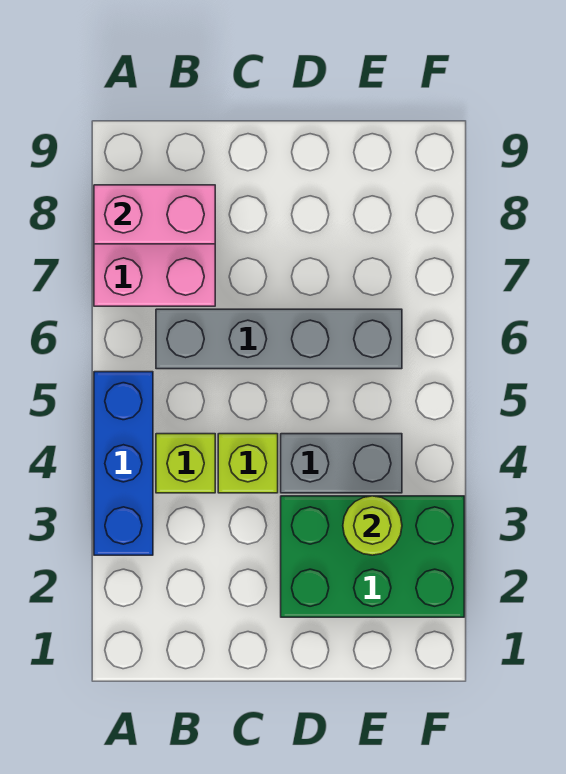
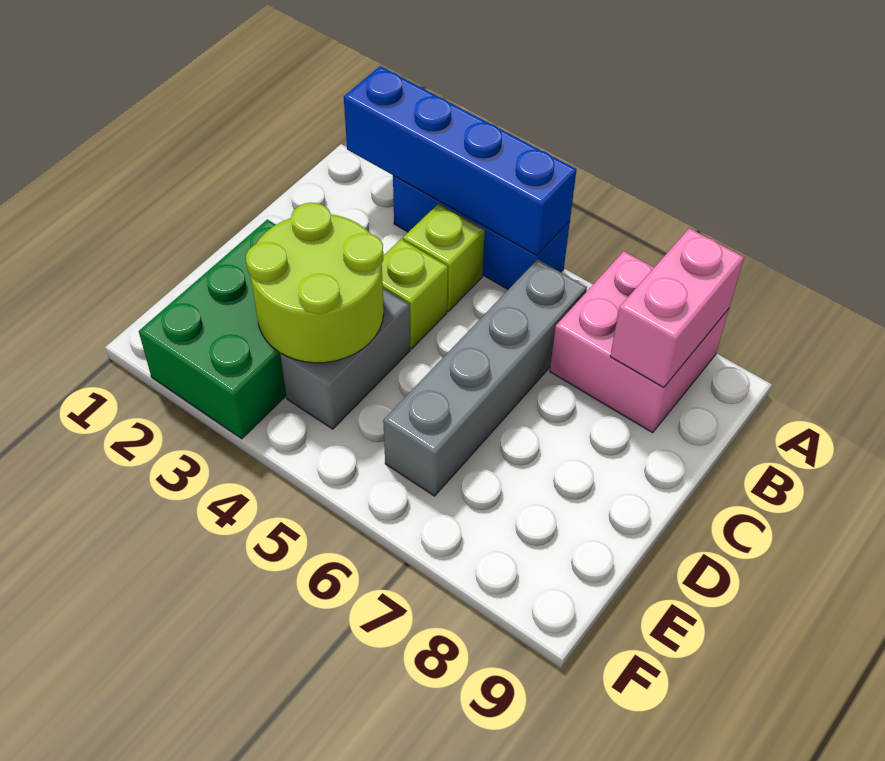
none -> blue 1x4 brick [344,66,577,255]
lime 1x1 round brick [343,496,402,555] -> lime 2x2 round brick [246,203,384,363]

